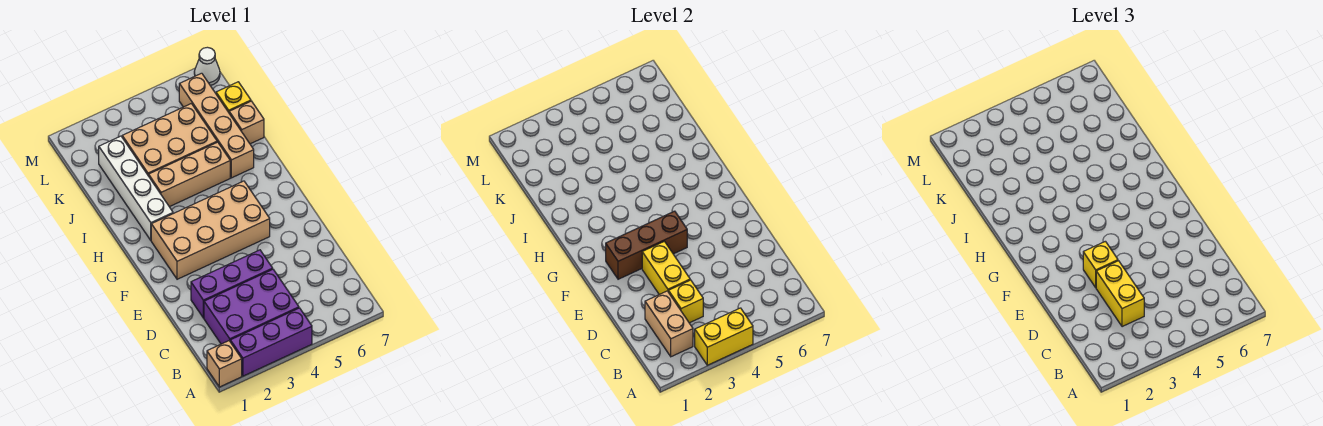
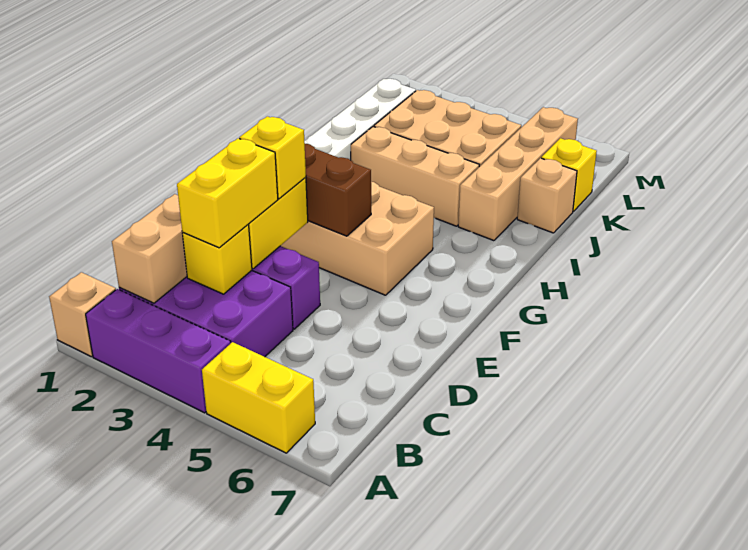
yellow 1x2 brick [695,308,753,365] -> yellow 1x2 brick moved to [202,342,315,453]
white 1x1 cone [194,47,220,85] -> none

